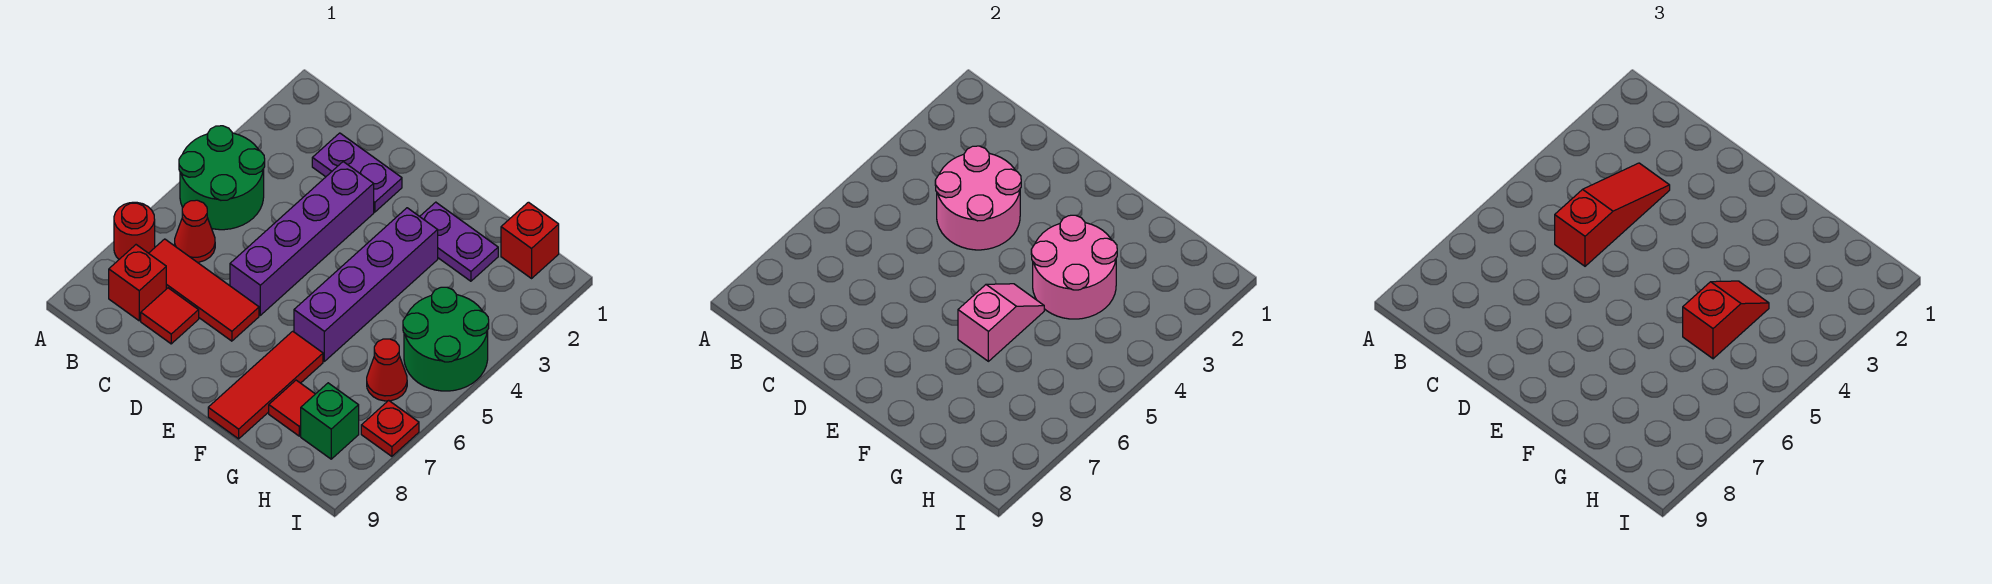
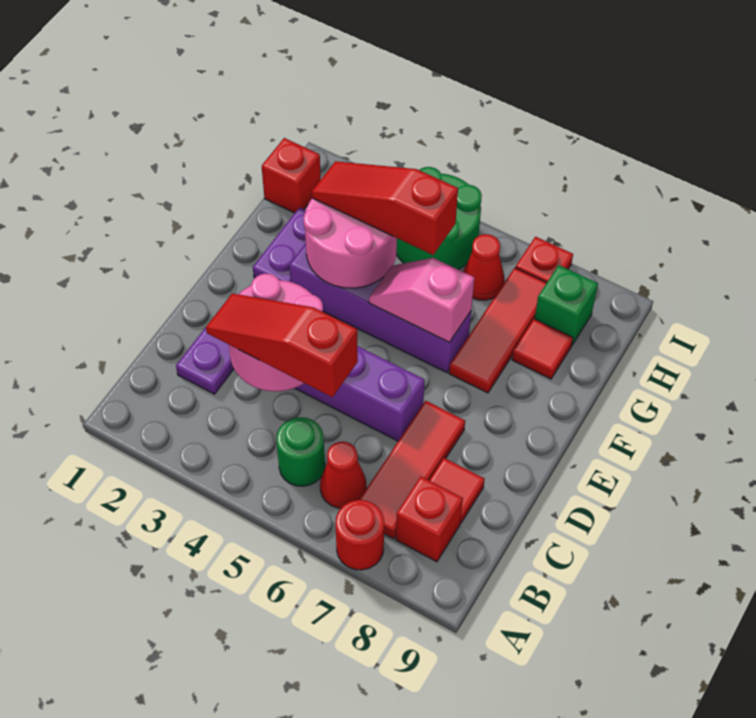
green 2x2 round brick [179,126,265,230] -> green 1x1 round brick [276,417,325,486]
red 1x3 tile [208,331,323,439] -> red 1x3 tile turned to [449,268,547,393]
red 1x2 slope [1683,281,1769,359] -> red 1x3 slope [312,161,458,255]

